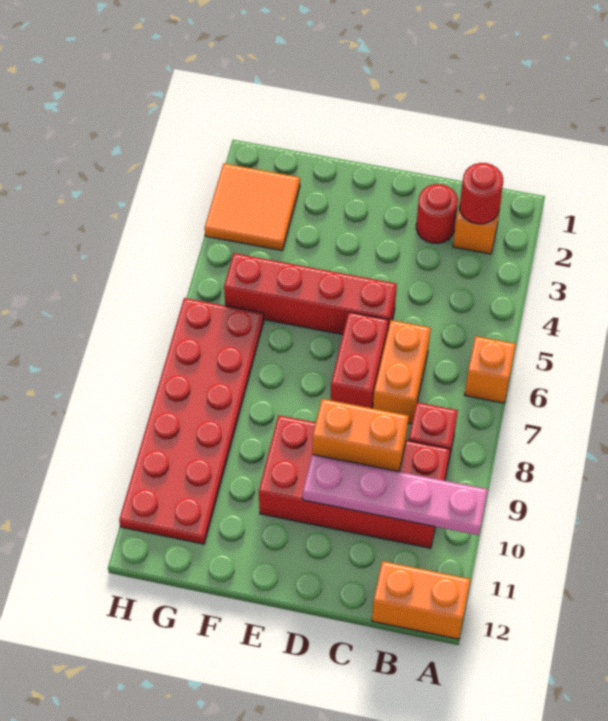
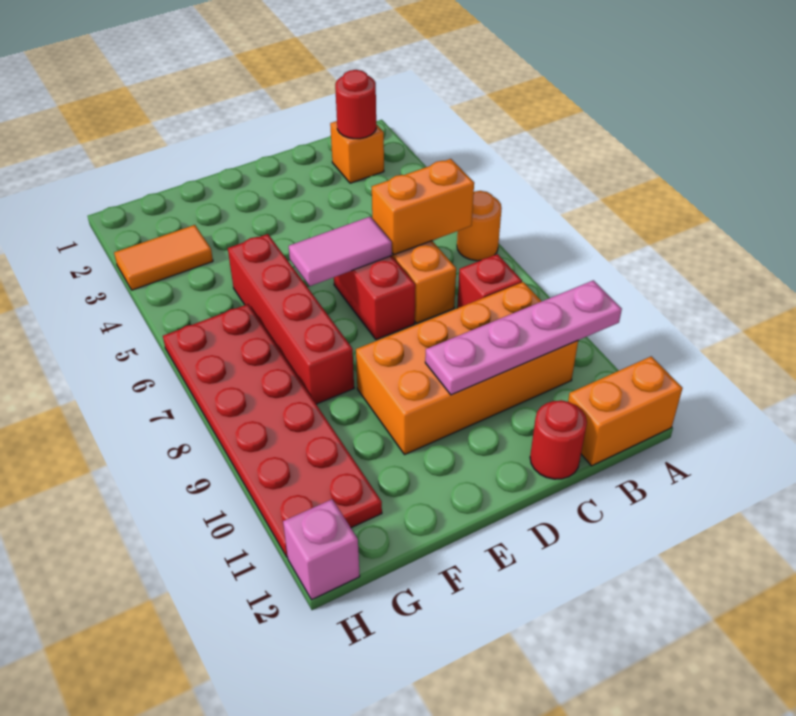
orange 1x1 brick [465,336,516,403] -> orange 1x1 round brick [457,191,502,261]
red 2x4 brick [259,415,450,548] -> orange 2x4 brick [356,282,578,455]
red 1x1 round brick [416,184,458,243] -> red 1x1 round brick moved to [530,400,587,479]
orange 1x2 brick [312,399,409,472] -> orange 1x2 brick moved to [372,159,474,255]
red 1x4 brick [224,253,397,335] -> red 1x4 brick turned to [228,234,354,404]
none -> pink 1x2 tile [289,217,392,286]
orange 2x2 tile [205,163,300,251] -> orange 1x2 tile [114,225,213,290]
none -> pink 1x1 brick [283,499,360,600]

